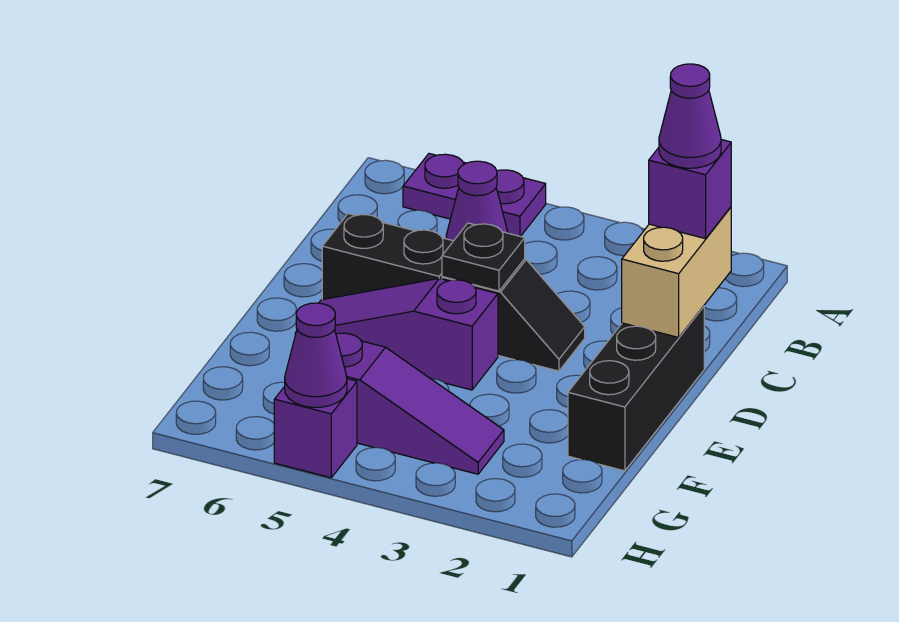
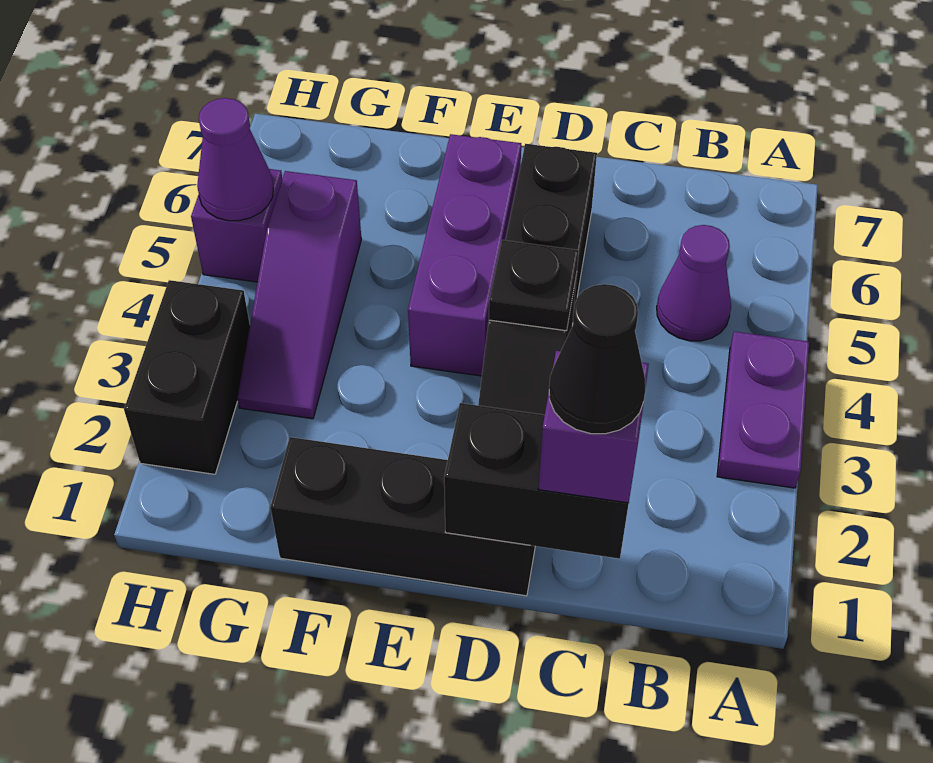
purple 1x2 plate [403,154,546,236] -> purple 1x2 plate moved to [717,332,809,488]
tan 1x2 brick [622,207,731,337] -> black 1x2 brick [444,403,629,559]
purple 1x1 cone [659,64,721,168] -> black 1x1 cone [549,284,646,434]
purple 1x3 slope [295,278,498,390] -> purple 1x3 brick [408,134,521,376]
none -> black 1x2 brick [124,280,250,474]

